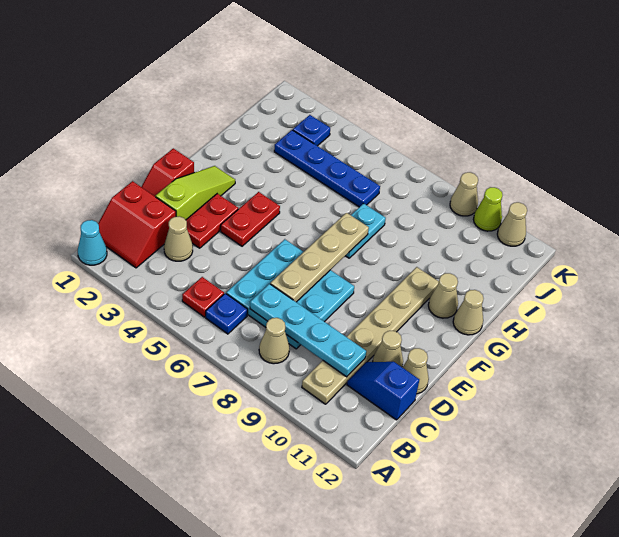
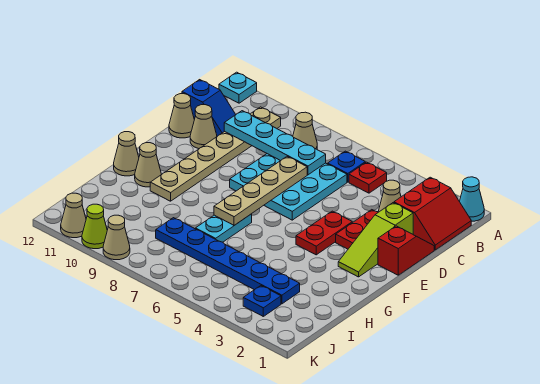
none -> cyan 1x1 plate [219,72,257,103]
red 2x2 slope [98,181,176,268] -> red 2x2 slope turned to [394,177,471,250]
blue 1x4 plate [274,130,380,207] -> blue 1x6 plate [156,218,300,304]

